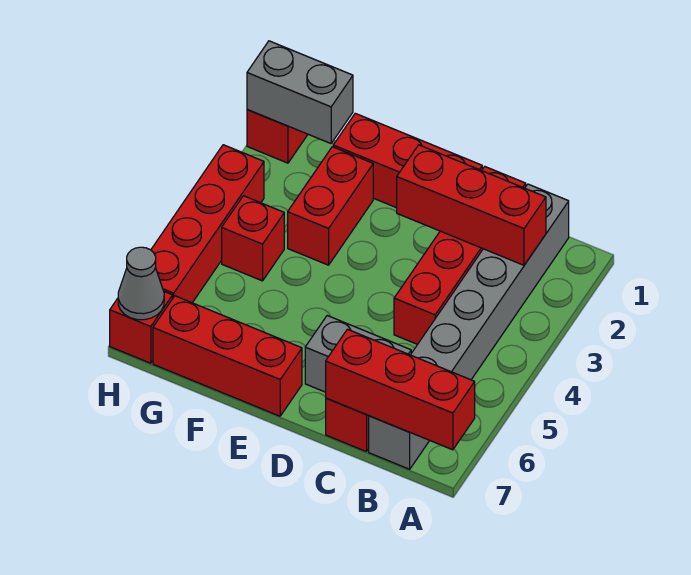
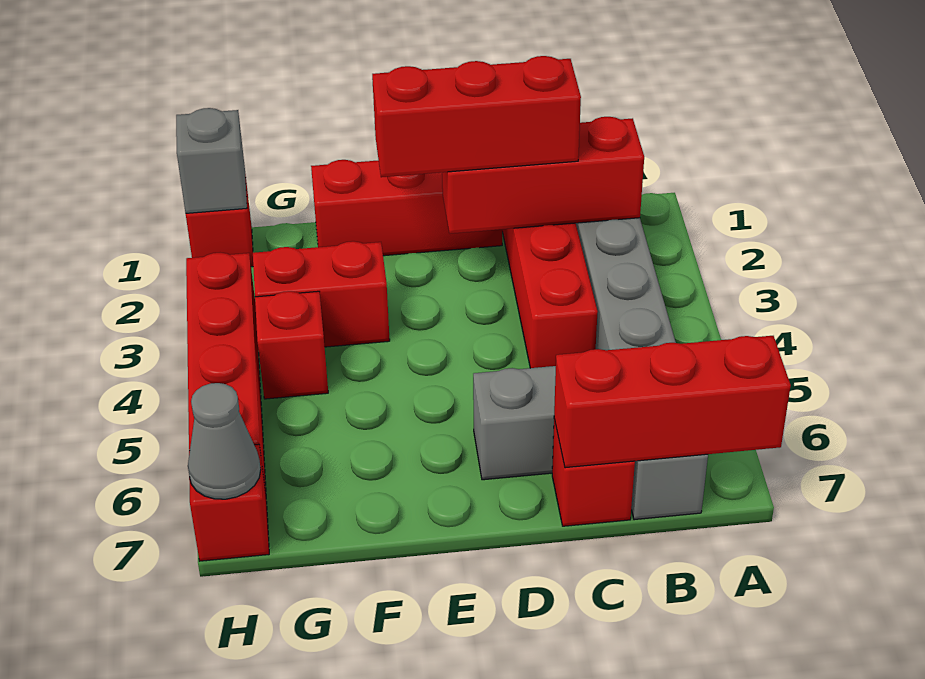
red 1x3 brick [153,296,302,416] -> red 1x3 brick moved to [372,56,581,177]
red 1x2 brick [288,147,373,265] -> red 1x2 brick turned to [253,241,390,347]
grey 1x2 brick [247,41,353,143] -> grey 1x1 brick [176,108,247,213]

